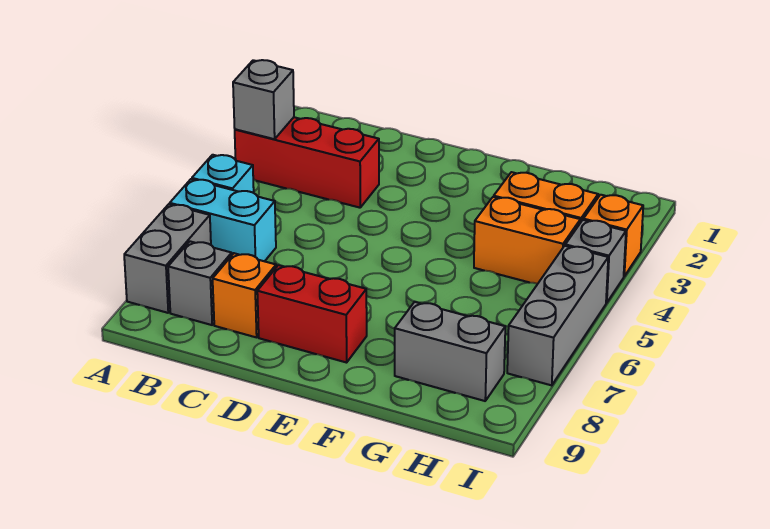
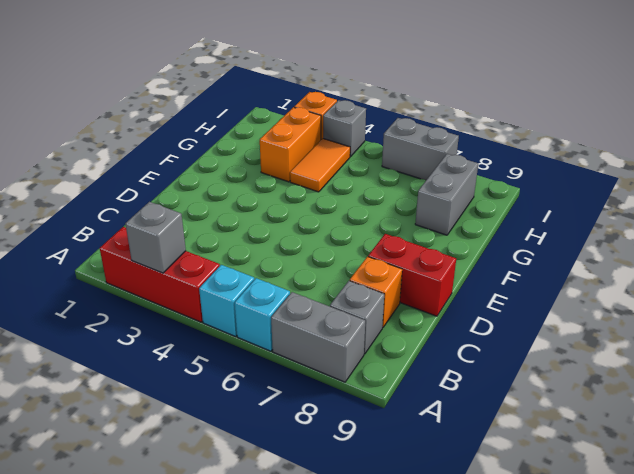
red 1x3 brick [235,117,379,208] -> red 1x3 brick turned to [100,227,220,322]
cyan 1x2 brick [170,179,276,261] -> cyan 1x1 brick [235,278,290,351]
red 1x2 brick [257,265,367,363] -> red 1x2 brick turned to [368,234,456,316]
orange 1x2 brick [474,197,580,284] -> orange 1x2 tile [290,138,350,192]
grey 1x3 brick [507,246,608,385] -> grey 1x2 brick [382,118,459,180]

